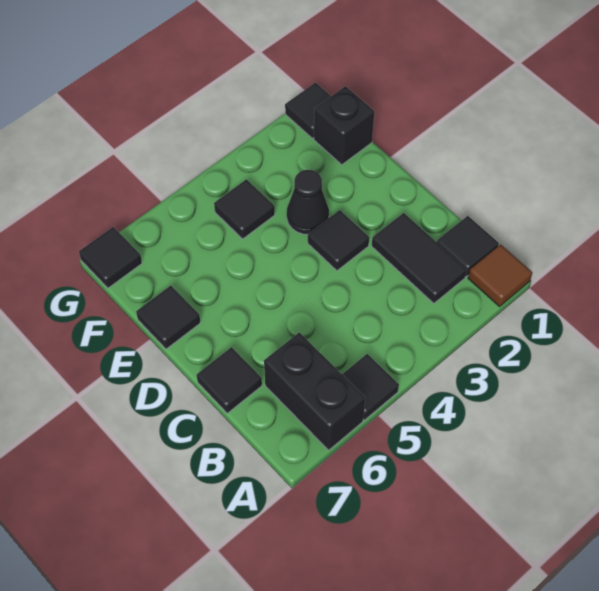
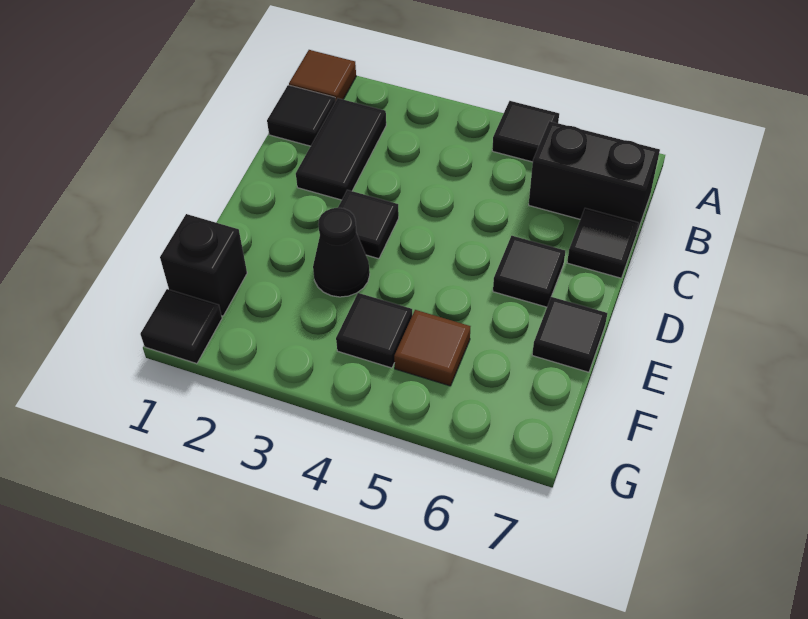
black 1x2 brick [264,333,365,450] -> black 1x2 brick turned to [529,121,660,232]
none -> brown 1x1 tile [394,310,470,386]
black 1x1 tile [79,227,142,288] -> black 1x1 tile moved to [493,236,565,307]

